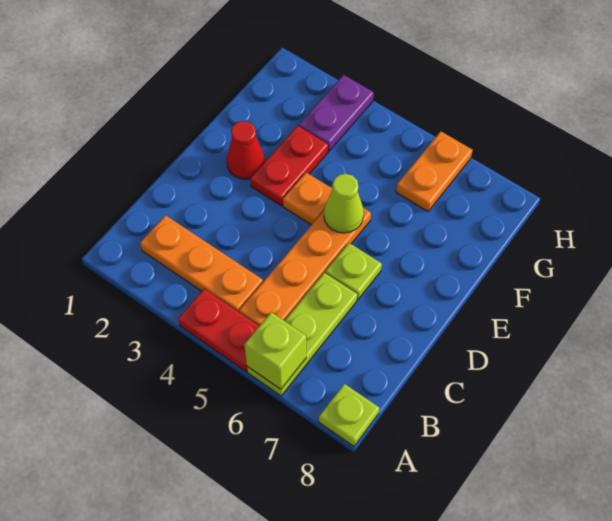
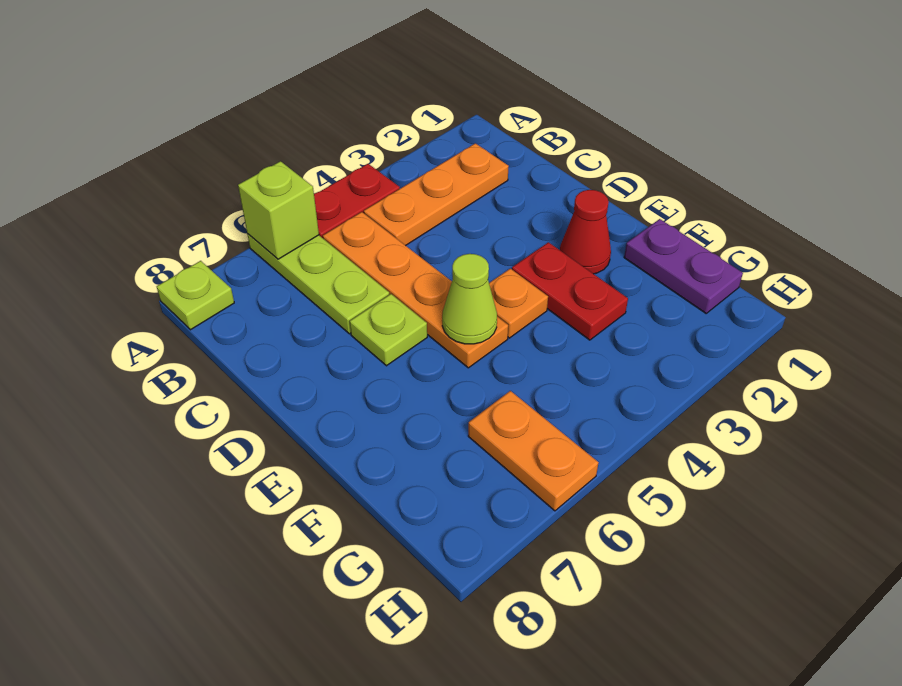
purple 1x2 plate [299,75,374,151] -> purple 1x2 plate moved to [624,219,743,313]

